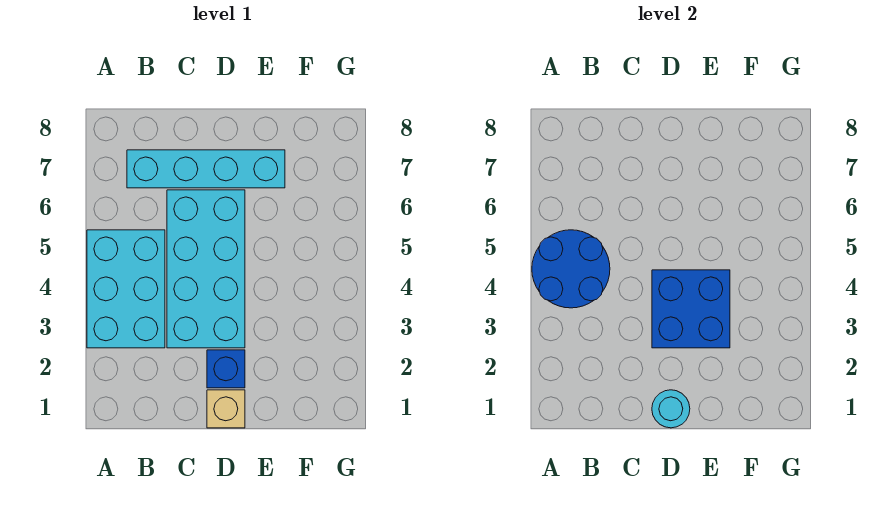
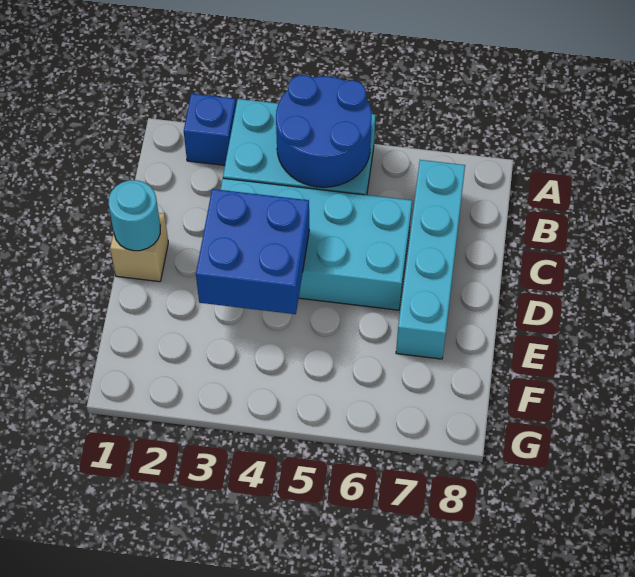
blue 1x1 brick [207,350,245,388] -> blue 1x1 brick moved to [184,94,236,165]

